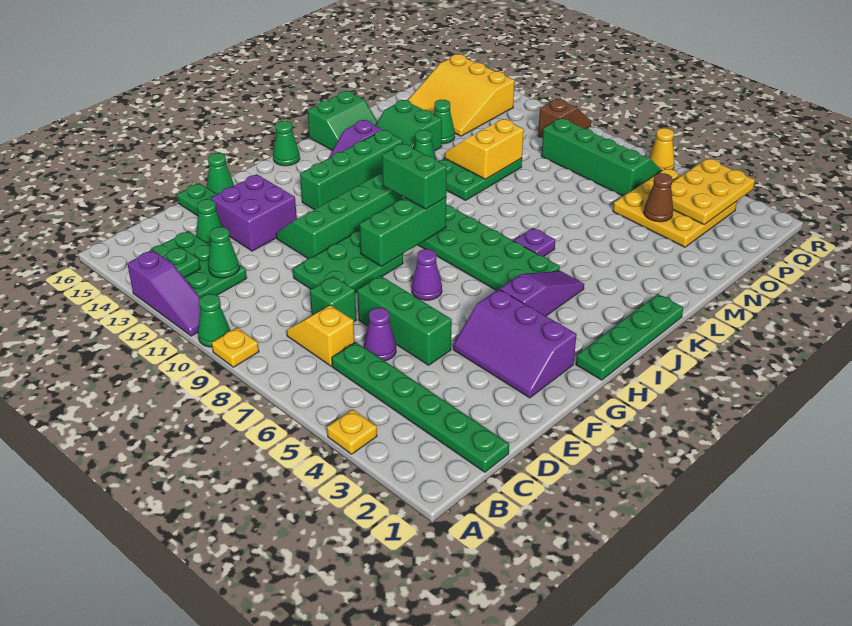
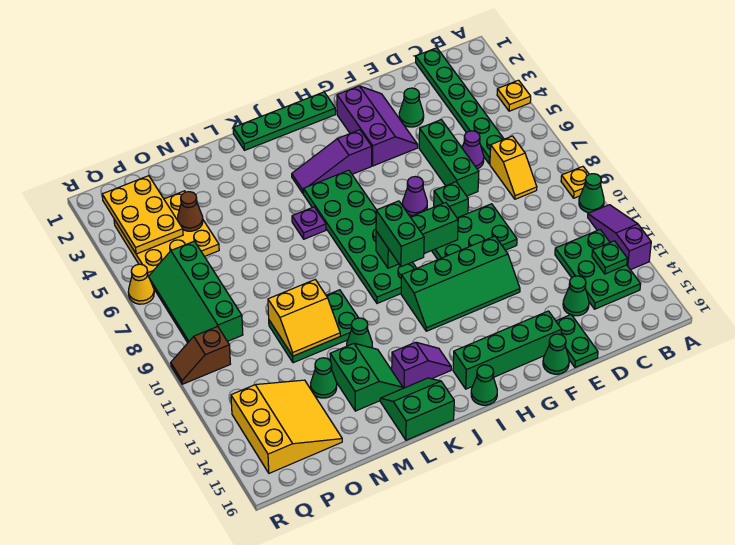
green 1x1 cone [208,227,239,278] -> green 1x1 cone moved to [399,88,424,127]
green 1x1 brick [310,276,356,322] -> green 1x1 brick moved to [434,182,468,218]
purple 2x2 brick [211,174,297,251] -> none
green 1x4 brick [300,130,403,210] -> green 1x4 brick moved to [453,311,562,389]
yellow 2x3 plate [671,158,755,225] -> yellow 2x3 plate turned to [102,176,183,254]

